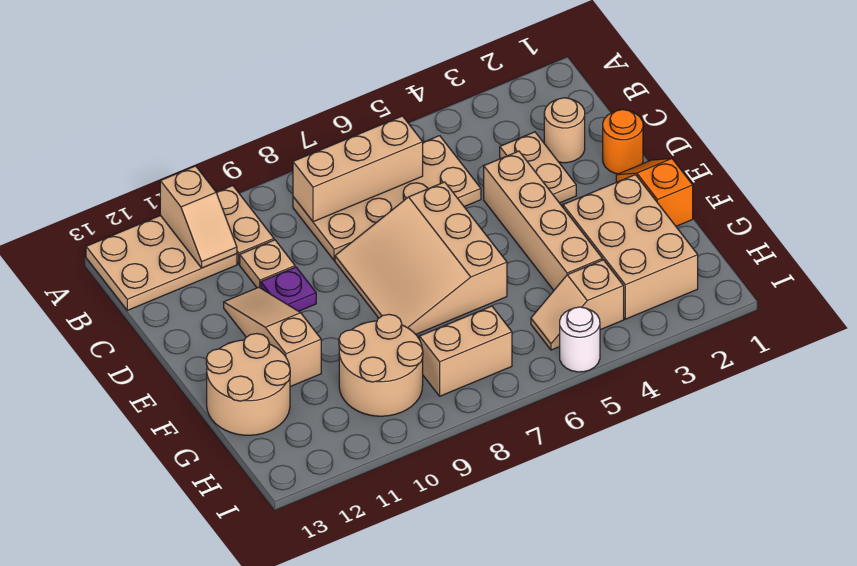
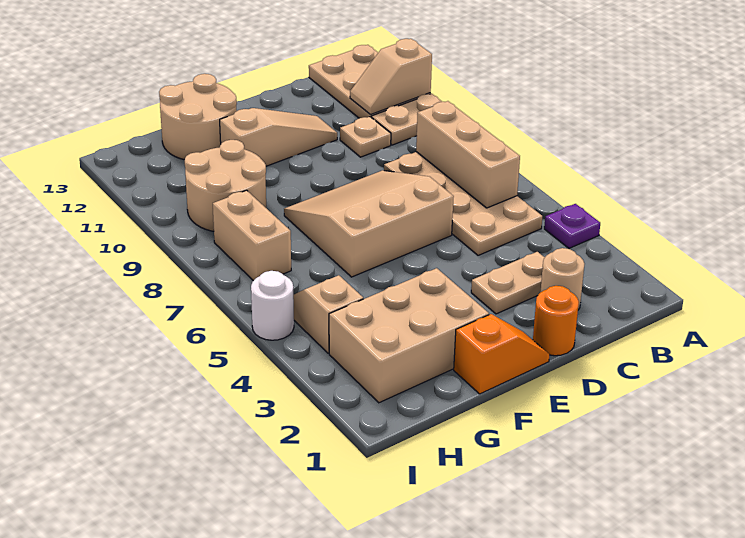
tan 1x4 brick [484,151,602,290] -> none
purple 1x1 plate [261,267,316,311] -> purple 1x1 plate moved to [544,204,600,248]

